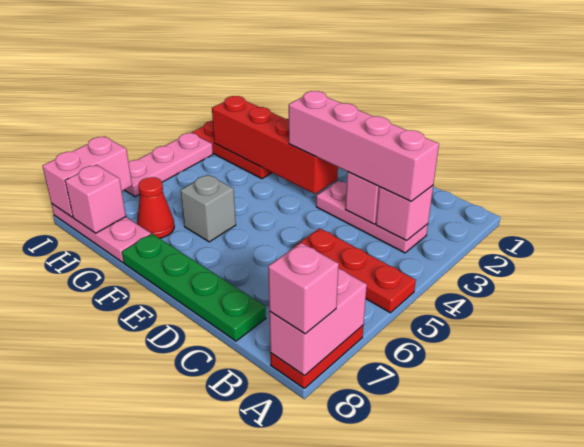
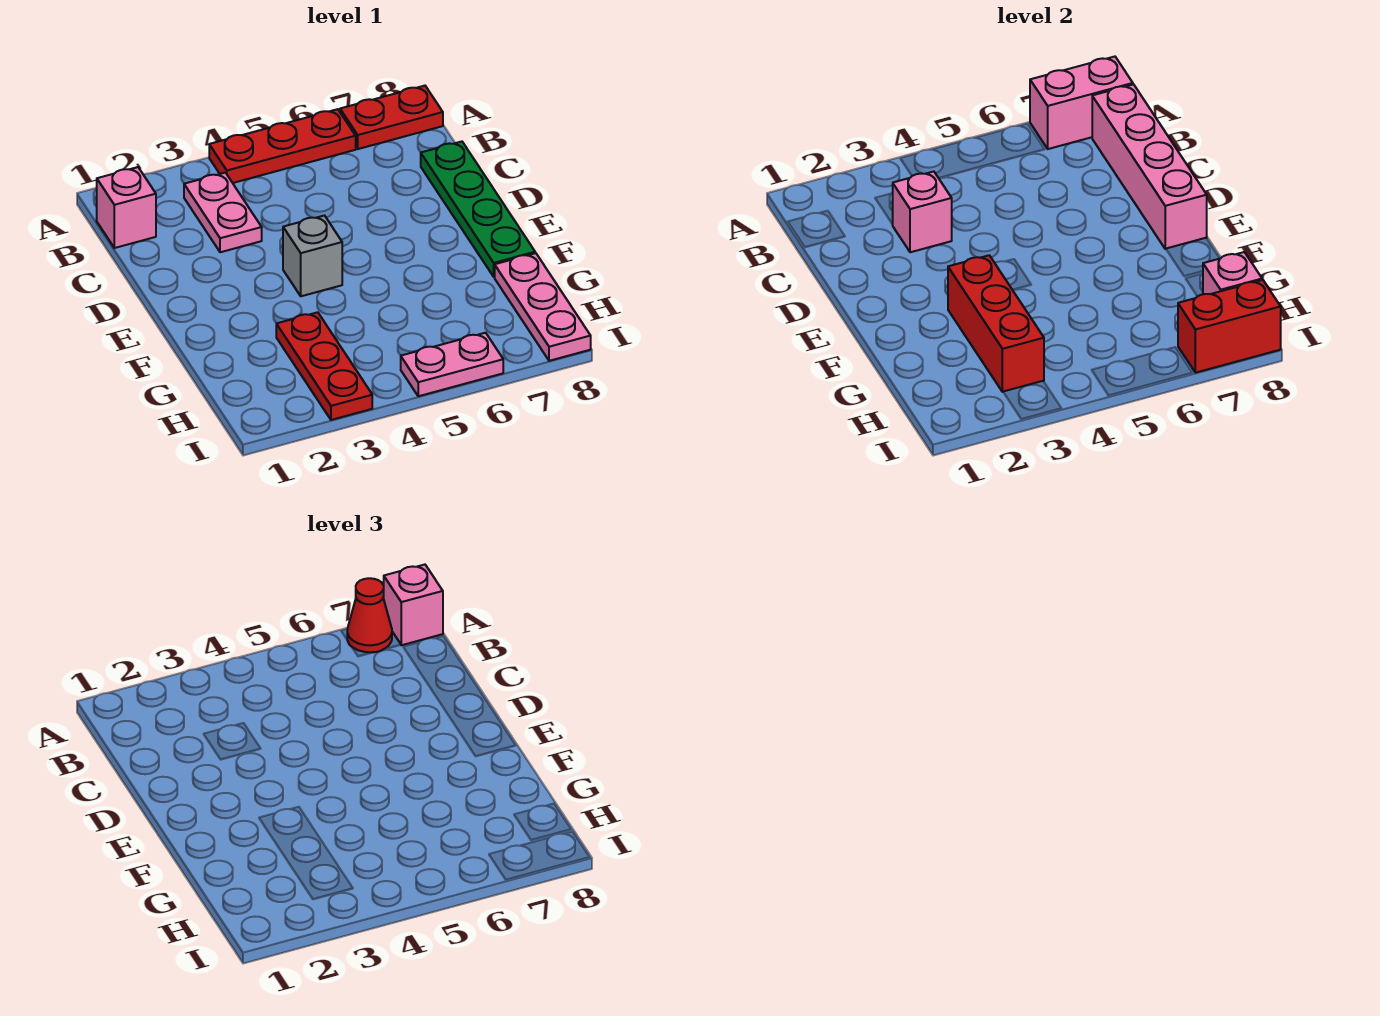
red 1x3 plate [295,228,416,313] -> red 1x3 plate turned to [209,109,356,183]
pink 1x3 plate [316,181,428,253] -> pink 1x2 plate [184,173,262,252]
pink 1x1 brick [376,186,433,240] -> pink 1x1 brick moved to [97,167,156,248]
pink 1x4 brick [289,91,439,201] -> pink 1x4 brick moved to [1092,84,1207,249]
red 1x4 brick [212,96,338,194] -> red 1x3 brick [948,255,1044,392]
grey 1x1 brick [181,175,236,242] -> grey 1x1 brick moved to [283,216,342,296]
red 1x1 cone [137,177,174,238] -> red 1x1 cone moved to [347,578,392,652]
pink 1x3 plate [125,133,213,197] -> pink 1x2 plate [401,333,503,396]
pink 1x2 brick [43,136,132,217] -> red 1x2 brick [1178,280,1281,373]

